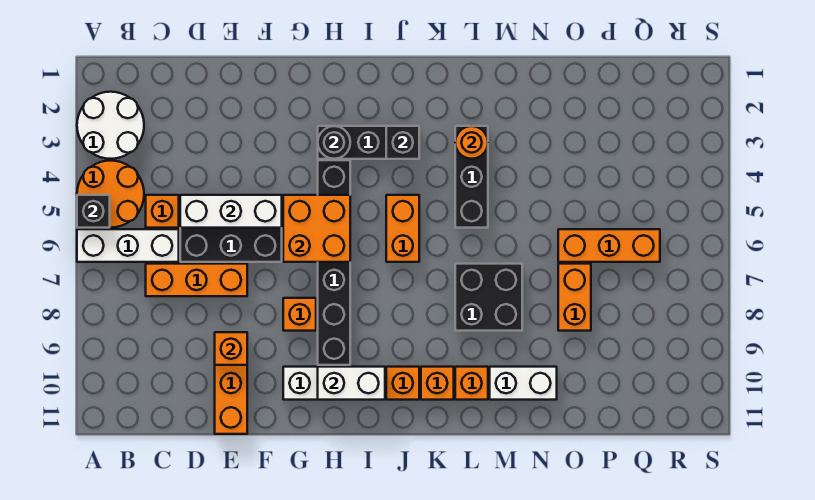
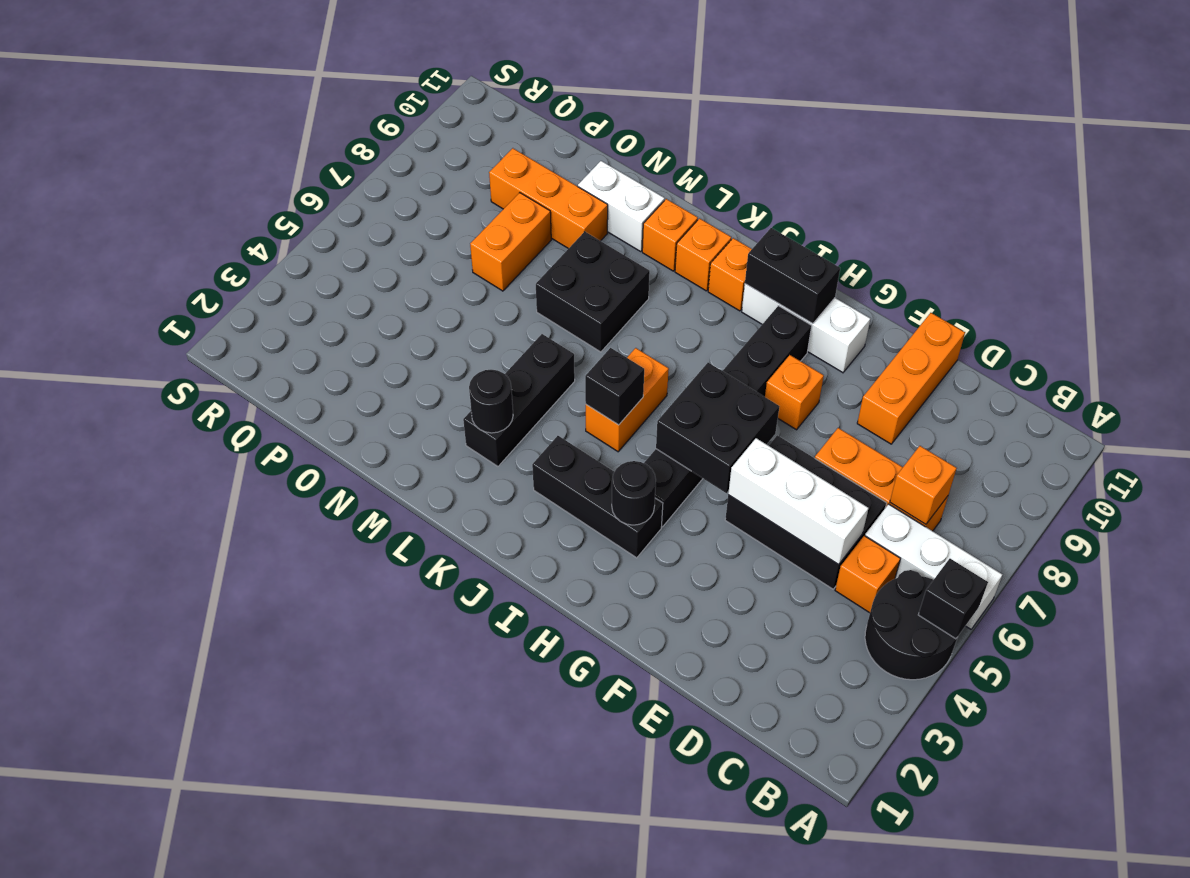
white 2x2 round brick [77,92,144,159] -> none
orange 2x2 round brick [77,161,144,228] -> black 2x2 round brick [865,570,958,680]
orange 1x1 brick [215,332,247,365] -> orange 1x1 brick moved to [890,446,957,524]
orange 2x2 brick [283,195,350,262] -> black 2x2 brick [656,363,779,493]
white 1x2 brick [318,367,385,400] -> black 1x2 brick [745,228,840,324]
black 1x1 brick [386,126,419,159] -> black 1x1 brick moved to [585,348,644,425]
orange 1x1 round brick [455,126,488,159] -> black 1x1 round brick [469,370,513,433]
orange 1x3 brick [558,229,660,262] -> orange 1x3 brick moved to [489,148,608,249]

